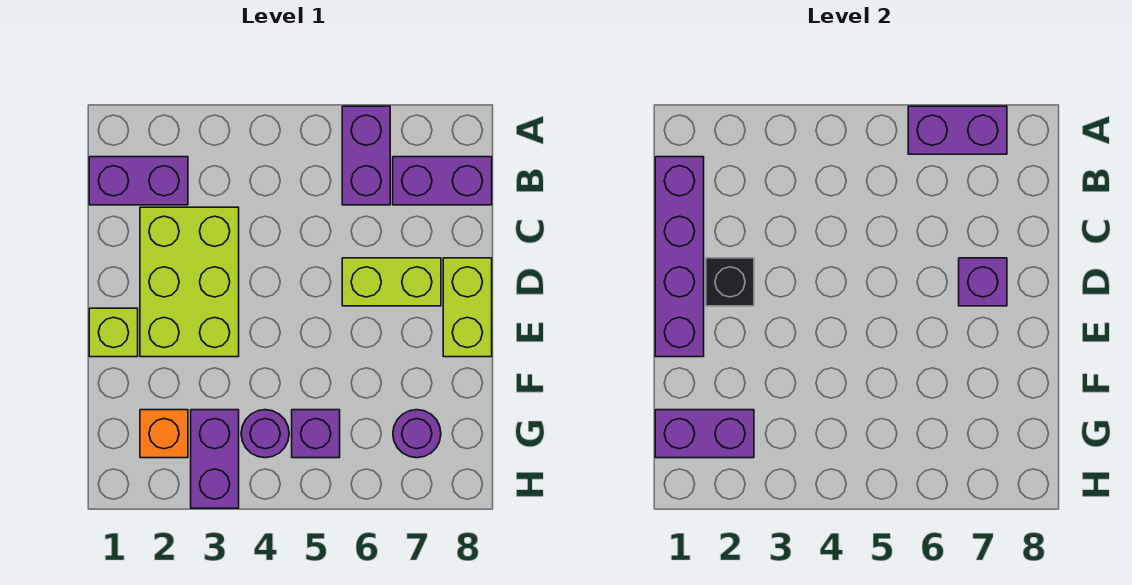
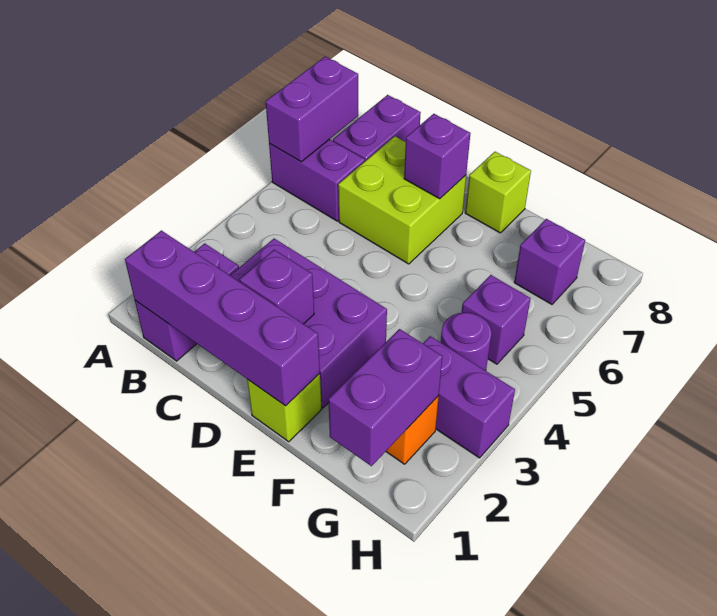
lime 2x3 brick [140,207,239,357] -> purple 2x3 brick [230,239,387,408]
black 1x1 brick [706,258,754,306] -> purple 1x1 brick [240,250,314,324]
lime 1x2 brick [342,258,441,306] -> lime 2x2 brick [338,136,466,264]
lime 1x2 brick [443,258,492,357] -> lime 1x1 brick [465,152,531,233]
purple 1x1 round brick [393,410,441,458] -> purple 1x1 brick [514,219,585,304]

